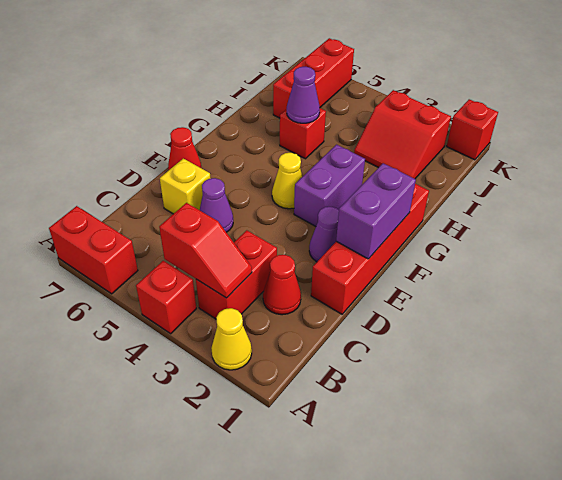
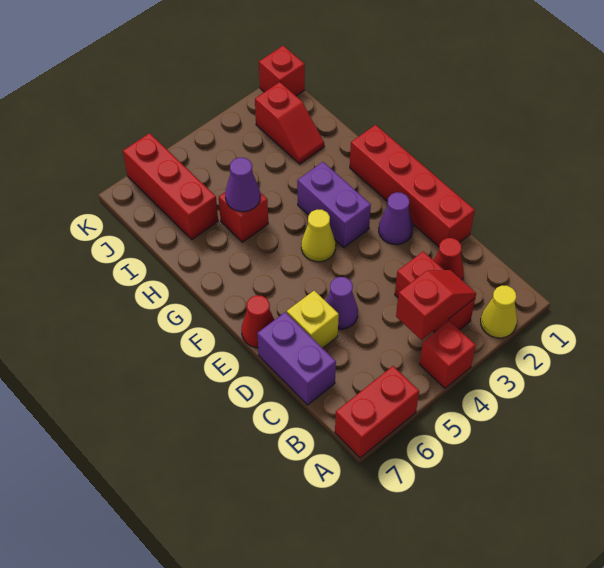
purple 1x2 brick [336,163,416,259] -> purple 1x2 brick moved to [257,312,336,405]
red 2x2 slope [354,90,451,179] -> red 1x2 slope [255,82,324,164]

